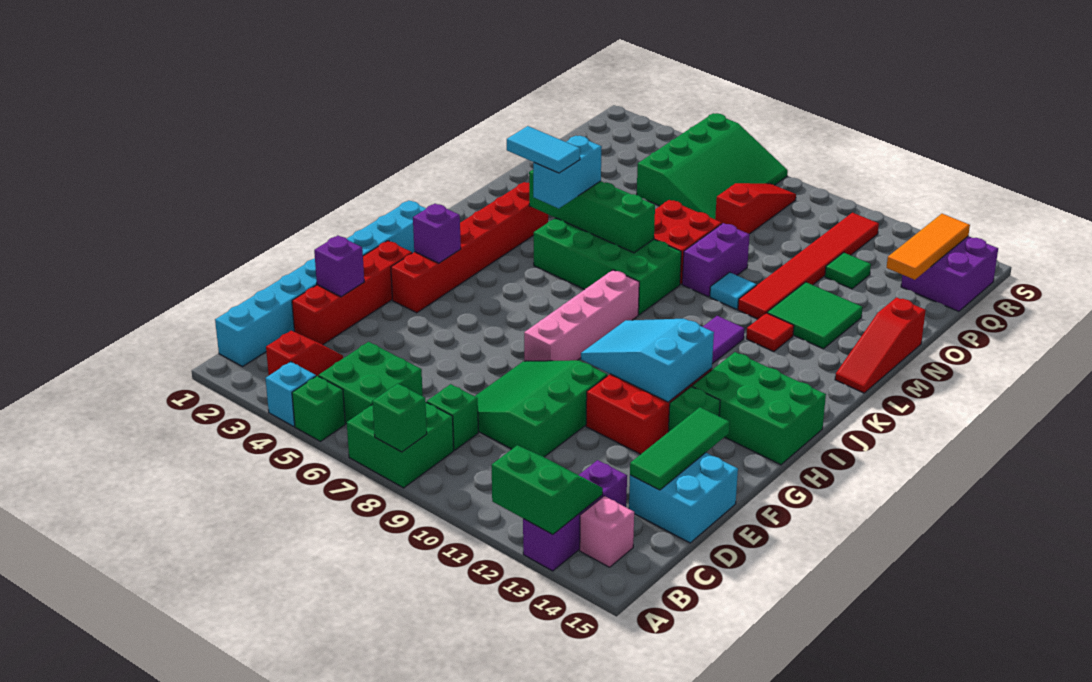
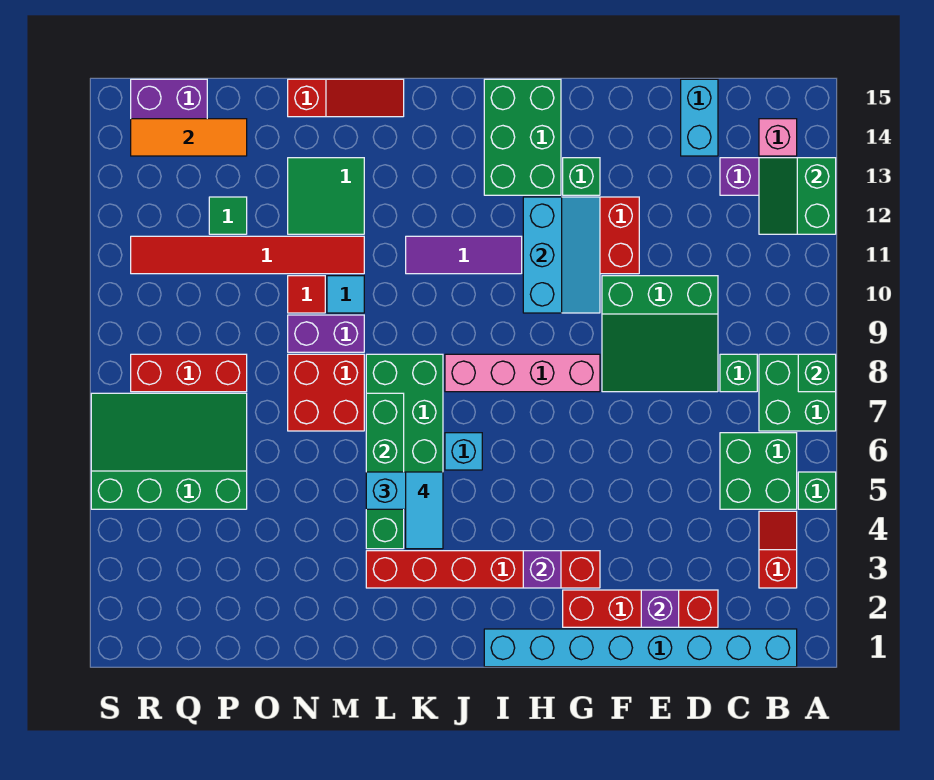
cyan 1x1 brick [265,362,316,426] -> cyan 1x1 brick moved to [445,433,482,470]
red 1x2 slope [266,331,343,376] -> red 1x2 slope turned to [759,511,797,588]
cyan 2x2 brick [629,453,738,543] -> cyan 1x2 brick [681,79,718,156]
green 1x3 tile [630,407,730,490] -> none
cyan 2x3 slope [581,319,714,402] -> cyan 2x3 slope turned to [523,197,600,313]
red 1x1 tile [746,313,794,352] -> red 1x1 tile moved to [288,276,325,313]
red 1x3 slope [715,183,796,234] -> red 1x3 brick [131,354,247,392]

